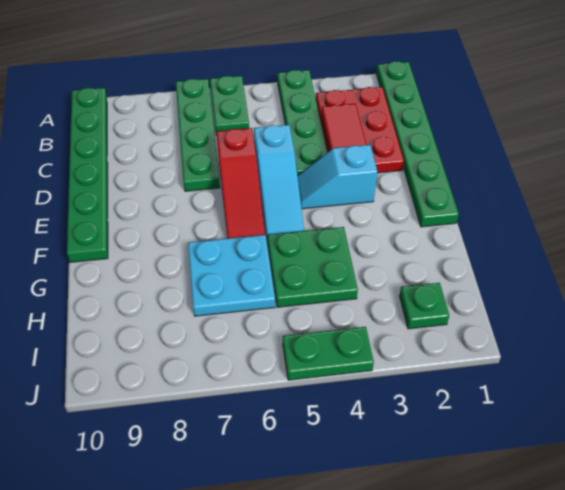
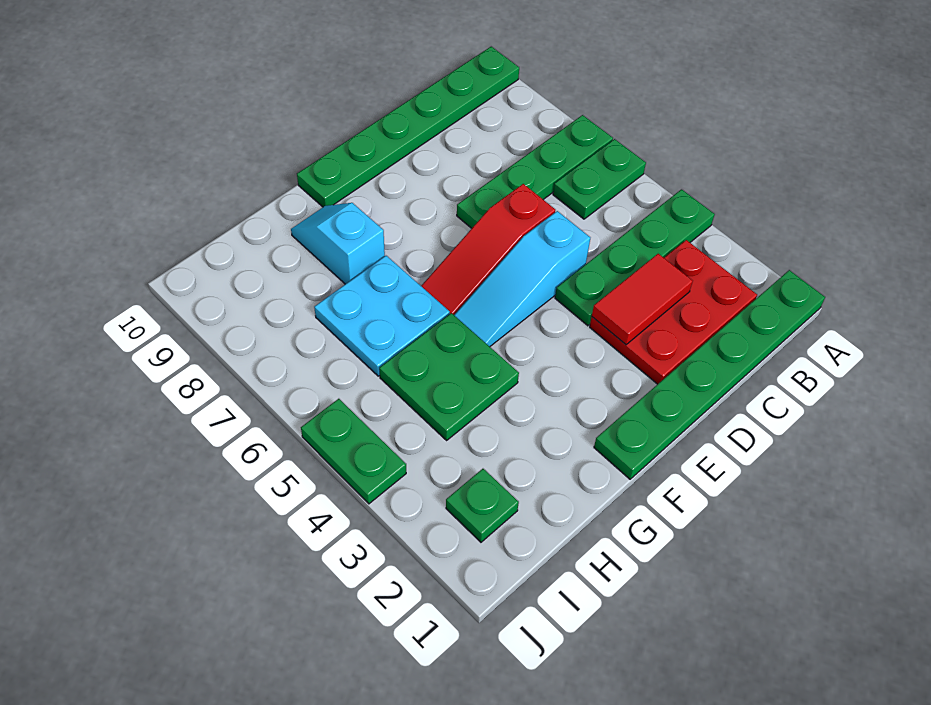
cyan 1x2 slope [297,145,377,209] -> cyan 1x2 slope moved to [291,203,385,284]

